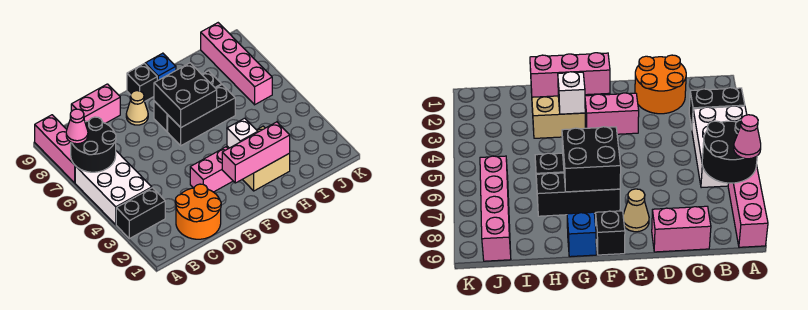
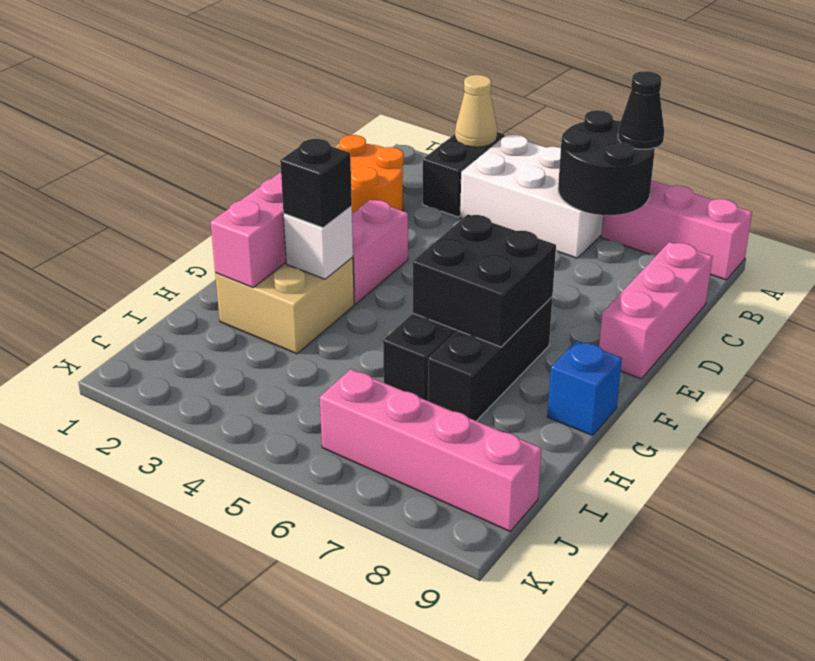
pink 1x1 cone [66,109,88,144] -> black 1x1 cone [618,71,664,149]
pink 1x2 brick [71,84,120,123] -> pink 1x3 brick [599,242,713,379]
tan 1x1 cone [126,91,148,125] -> tan 1x1 cone moved to [455,75,497,147]
black 1x1 brick [127,64,157,102] -> black 1x1 brick moved to [280,139,352,228]

